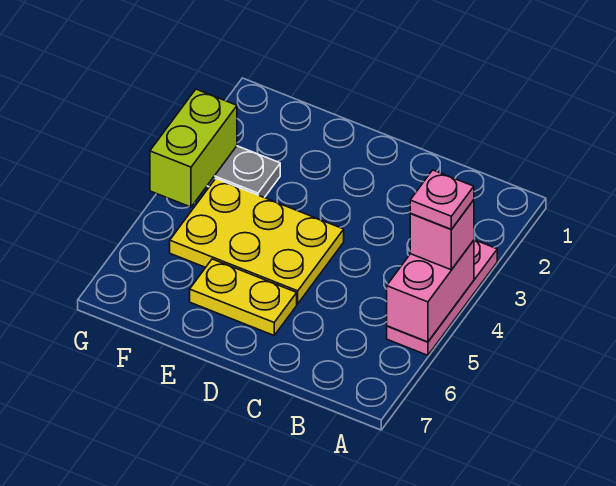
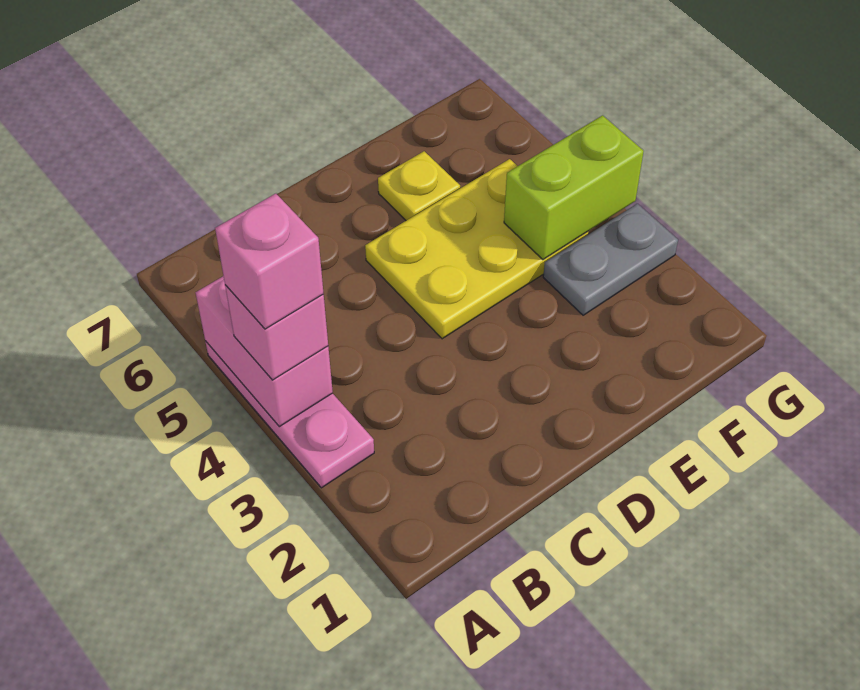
pink 1x1 plate [410,170,474,229] -> pink 1x1 brick [215,194,324,329]
yellow 1x2 plate [190,259,297,335] -> yellow 1x1 plate [378,151,460,220]
lime 1x2 brick [150,89,237,207] -> lime 1x2 brick turned to [504,115,644,260]

